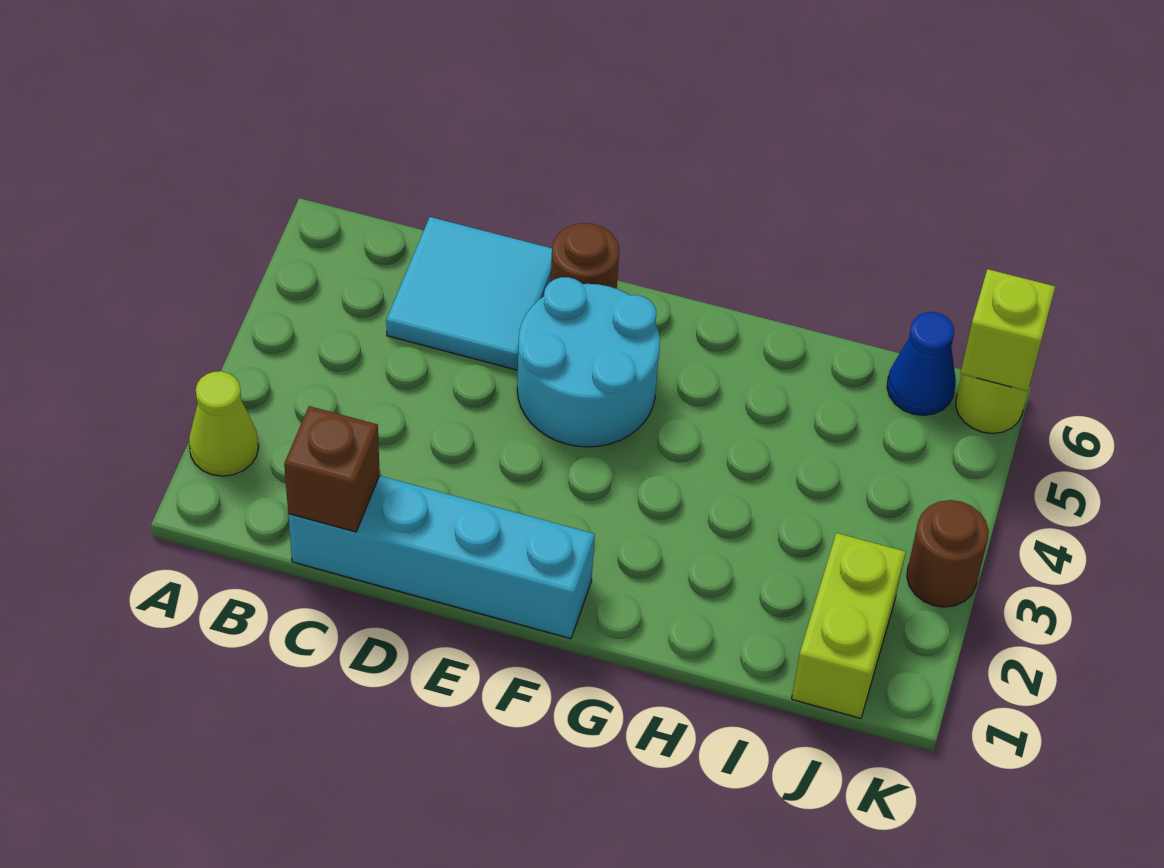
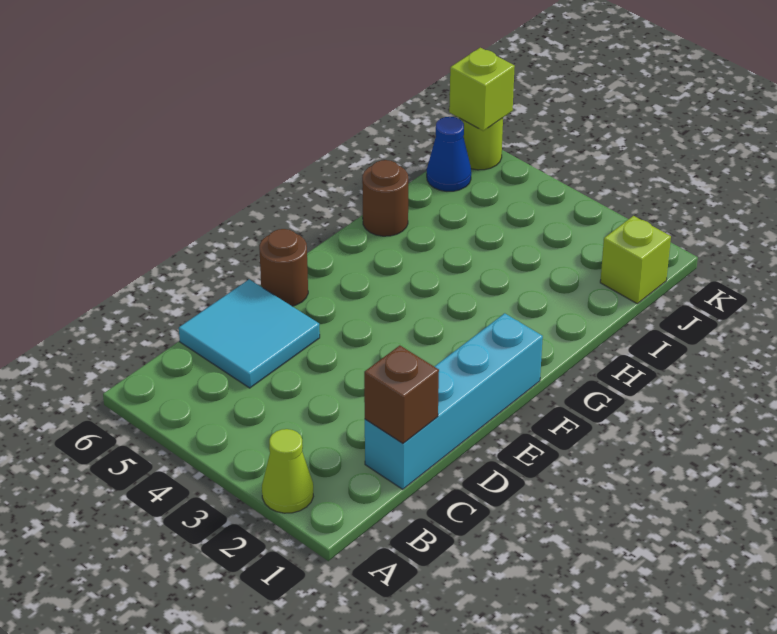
cyan 2x2 round brick [517,277,660,447] -> none
lime 1x2 brick [792,533,905,718] -> lime 1x1 brick [600,216,671,304]
brown 1x1 round brick [907,500,989,607] -> brown 1x1 round brick moved to [362,160,408,236]

